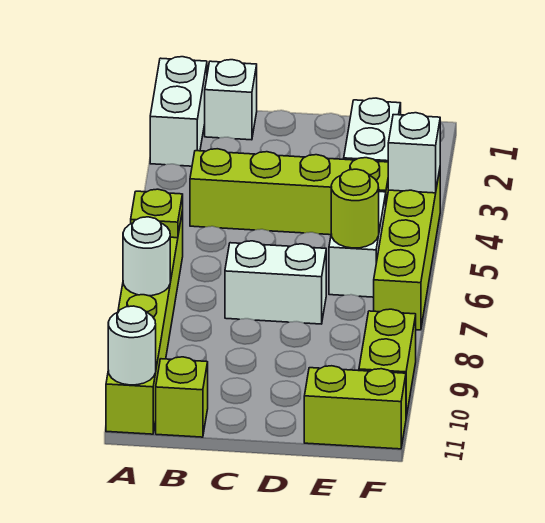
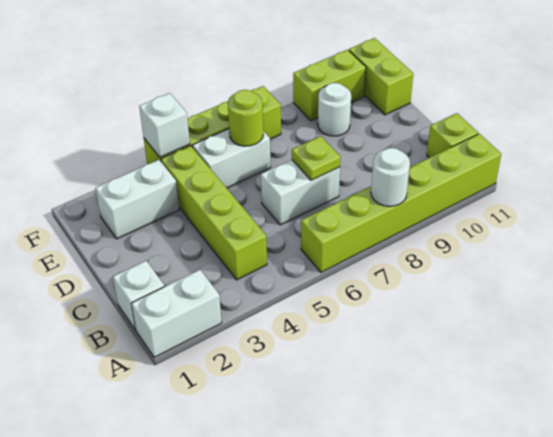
lime 1x1 plate [131,189,183,238] -> lime 1x1 plate moved to [292,136,341,180]
white 1x1 round brick [108,306,156,385] -> white 1x1 round brick moved to [318,83,351,136]
white 1x2 brick [225,241,326,324] -> white 1x2 brick turned to [261,160,340,225]

